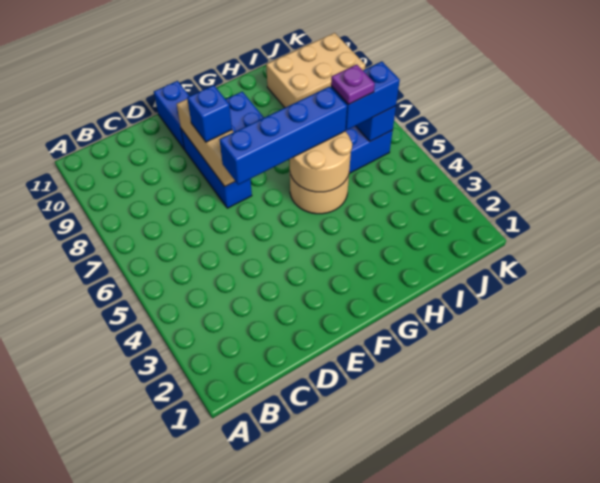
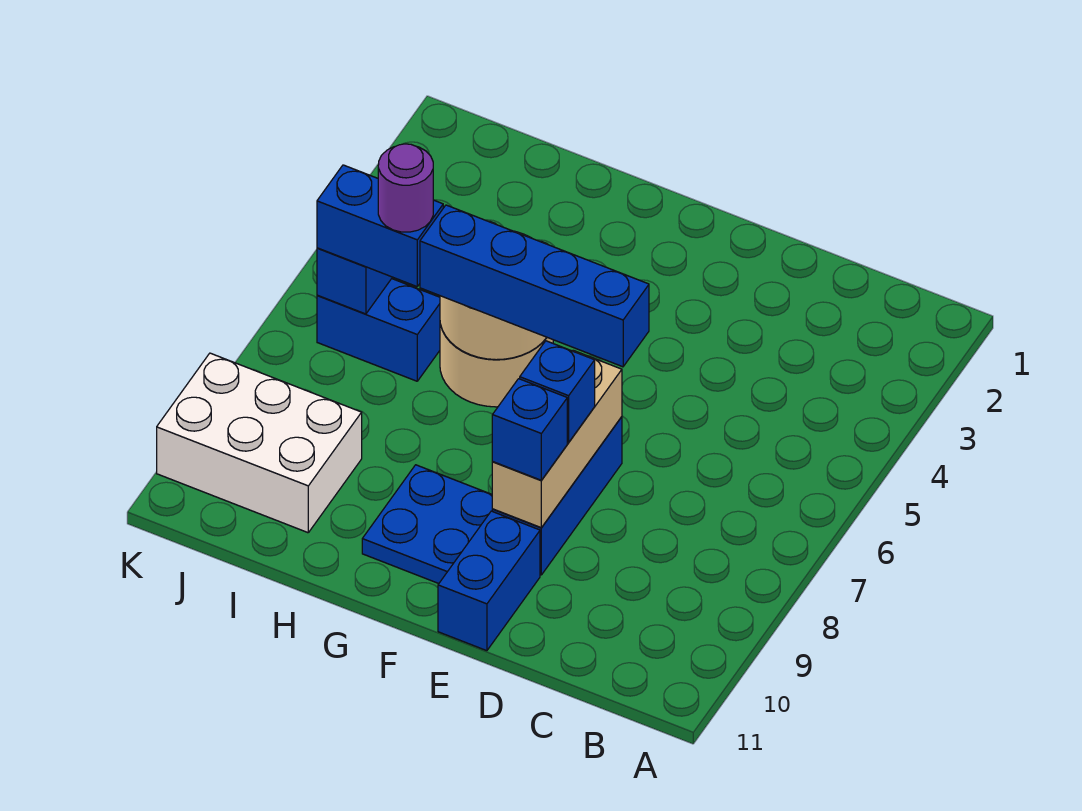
none -> blue 1x1 brick [492,379,567,480]
purple 1x1 plate [331,65,375,104] -> purple 1x1 round brick [378,144,433,232]
tan 2x3 brick [266,33,365,108] -> white 2x3 brick [157,353,362,533]

